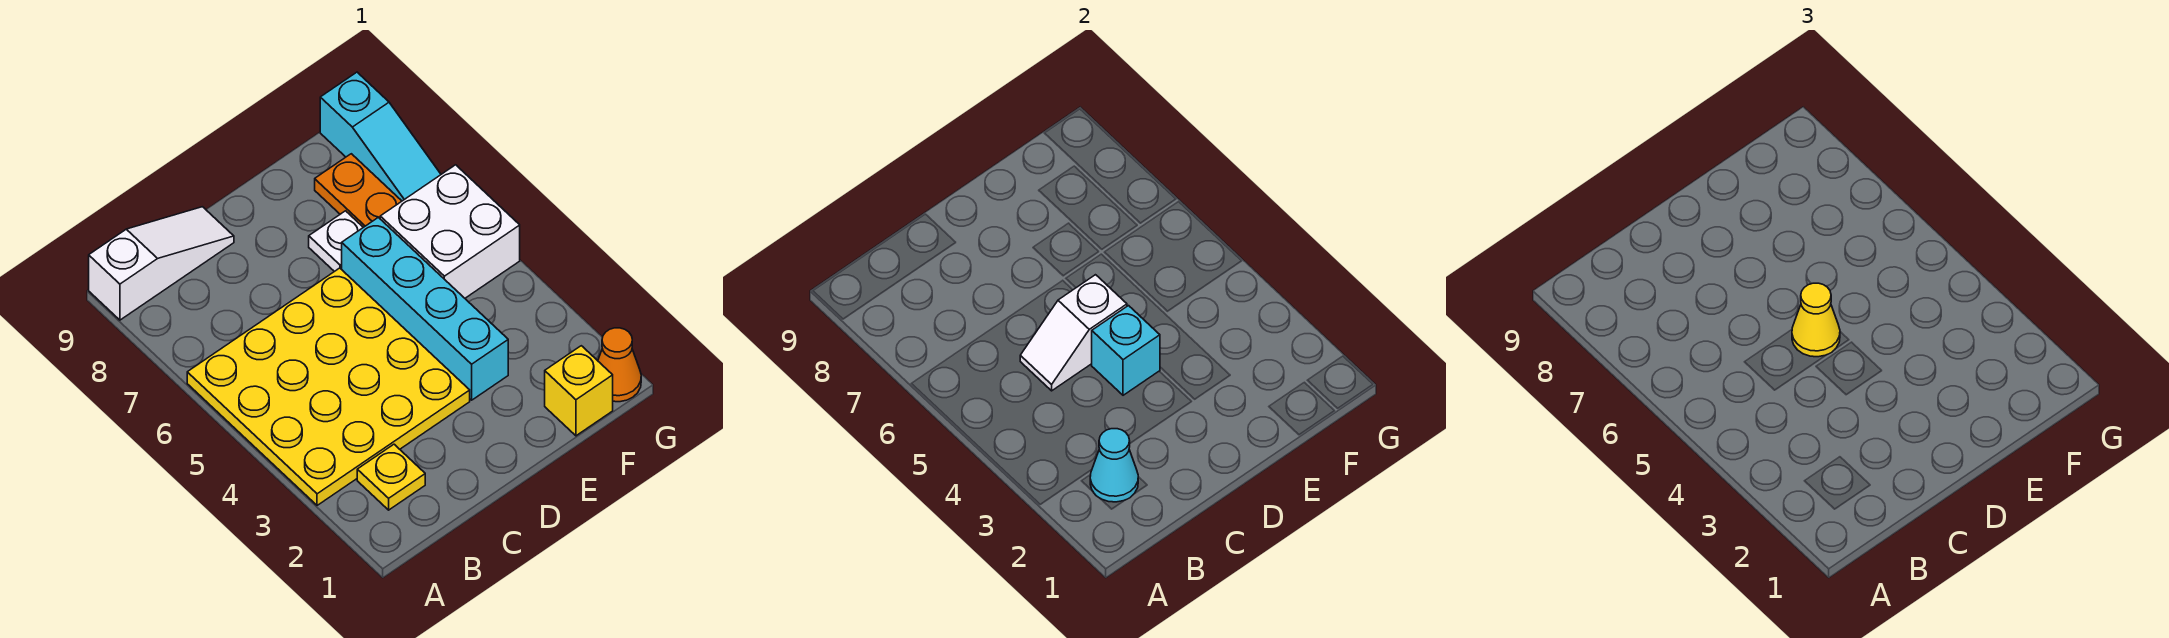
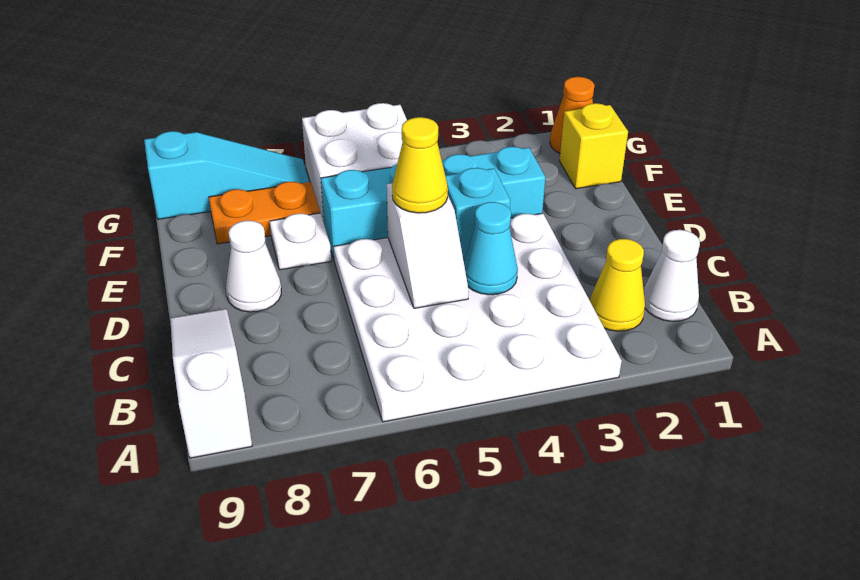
yellow 4x4 plate [187,268,470,505] -> white 4x4 plate [334,213,622,422]
none -> white 1x1 cone [644,230,700,321]
yellow 1x1 plate [357,444,425,510] -> yellow 1x1 cone [590,239,645,331]
cyan 1x1 cone [1090,429,1138,502] -> cyan 1x1 cone moved to [464,202,518,295]
none -> white 1x1 cone [226,221,281,312]

